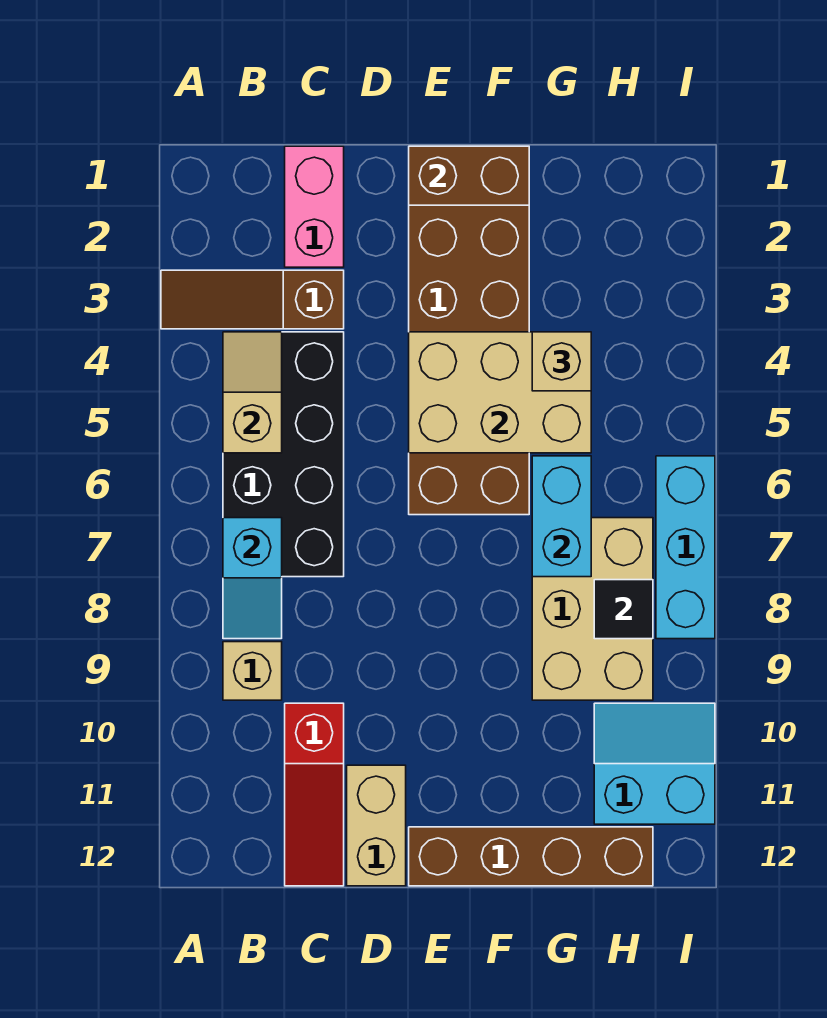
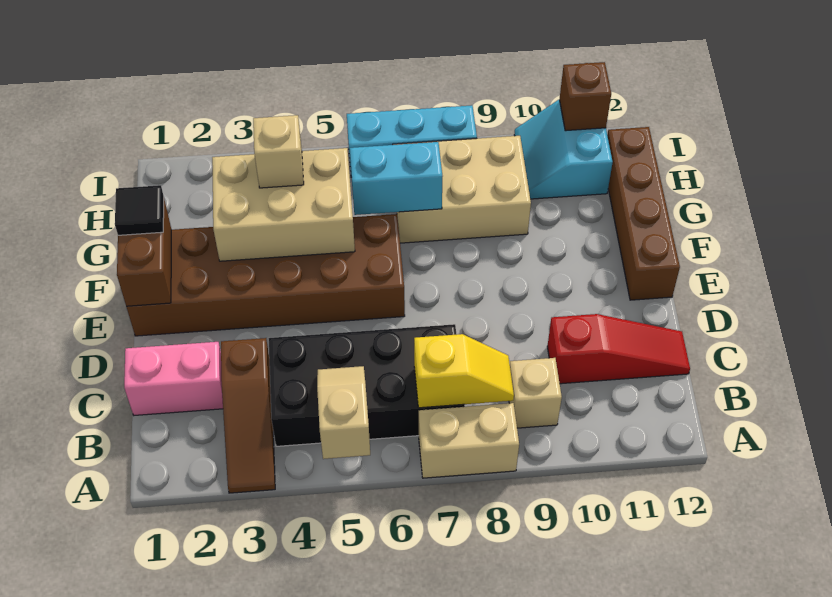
tan 1x2 slope [223,332,282,453] -> tan 1x2 slope turned to [317,366,370,459]
cyan 1x2 slope [223,518,282,639] -> yellow 1x2 slope [414,334,514,408]
tan 1x2 brick [347,765,406,886] -> tan 1x2 brick moved to [419,403,519,478]
tan 2x3 brick [409,332,591,453] -> tan 2x3 brick turned to [212,148,355,261]
black 1x1 tile [594,580,653,639] -> black 1x1 tile moved to [115,185,164,235]
none -> brown 1x1 brick [560,62,611,131]

